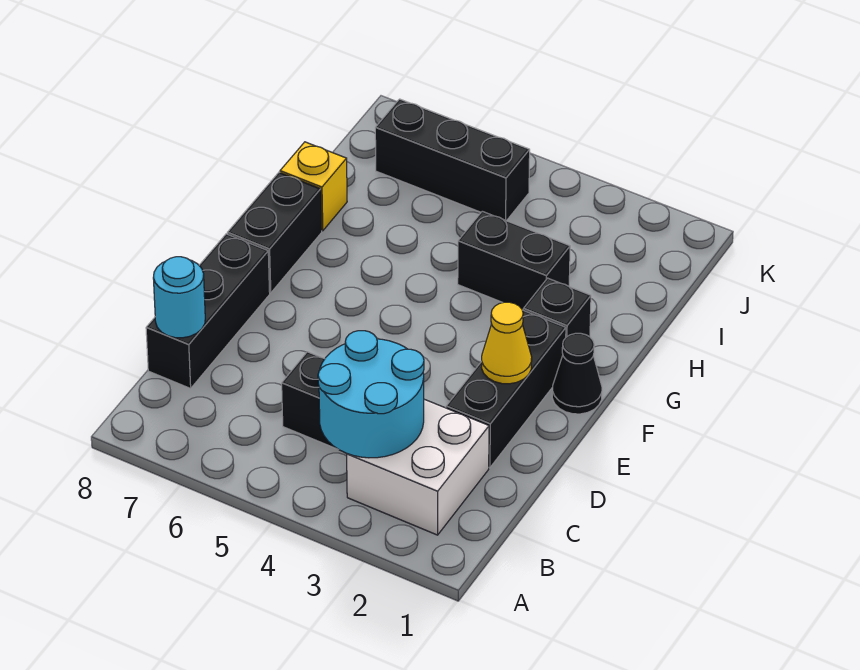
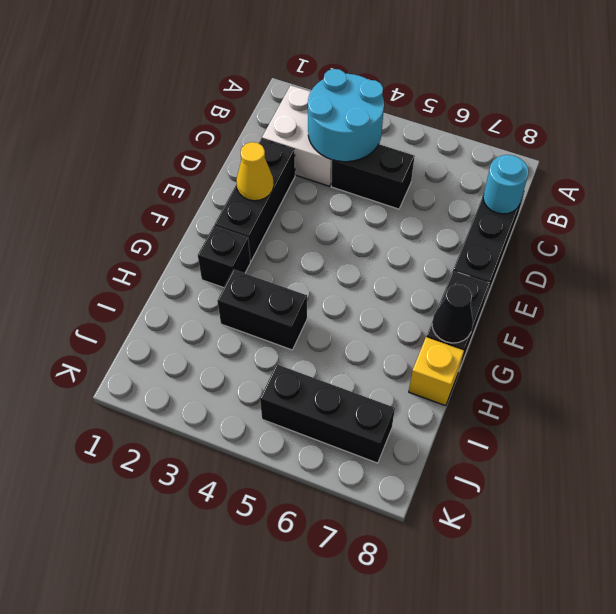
black 1x1 cone [552,333,602,414] -> black 1x1 cone moved to [432,284,473,343]

